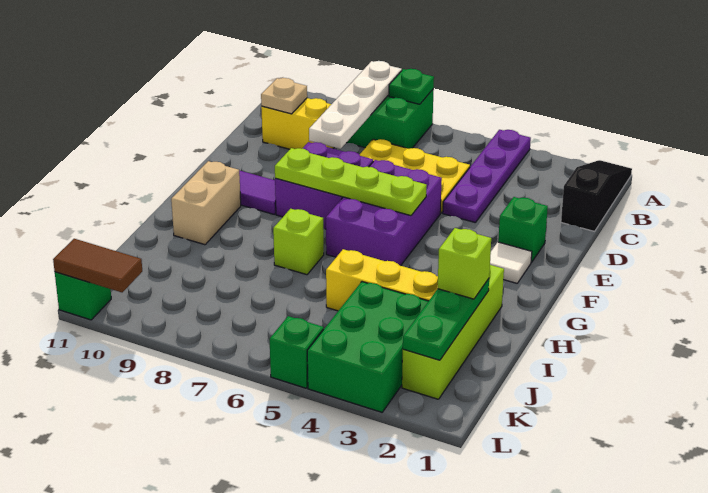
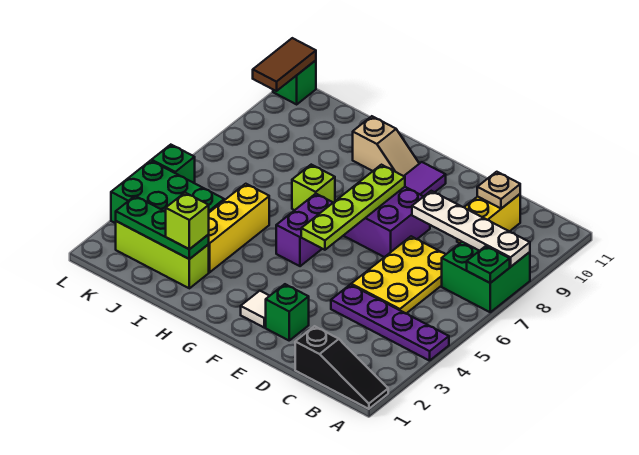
purple 2x3 brick [326,160,442,266] -> purple 1x2 brick [276,194,333,266]
tan 1x2 brick [171,161,241,245] -> tan 1x2 slope [353,116,419,176]
lime 1x4 brick [402,265,504,399] -> lime 1x3 brick [116,221,209,288]

